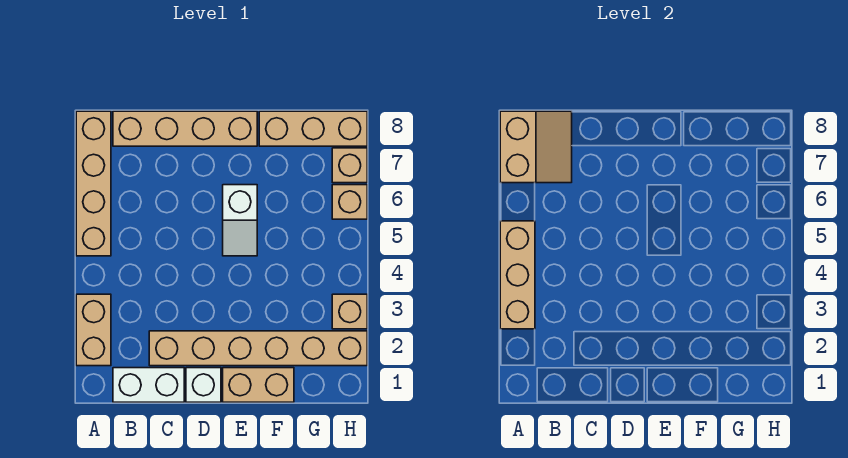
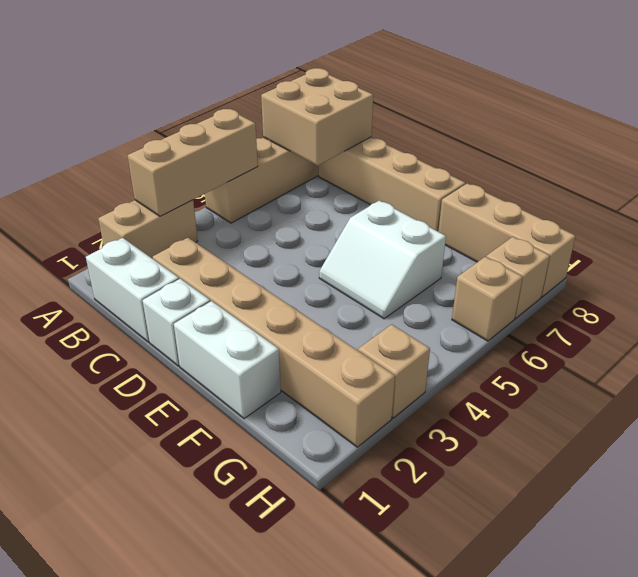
tan 2x2 slope [500,111,572,183] -> tan 2x2 brick [261,68,373,166]
tan 1x2 brick [223,368,294,402] -> white 1x2 brick [174,301,281,419]
white 1x2 slope [223,185,257,256] -> white 2x2 slope [319,201,446,319]

